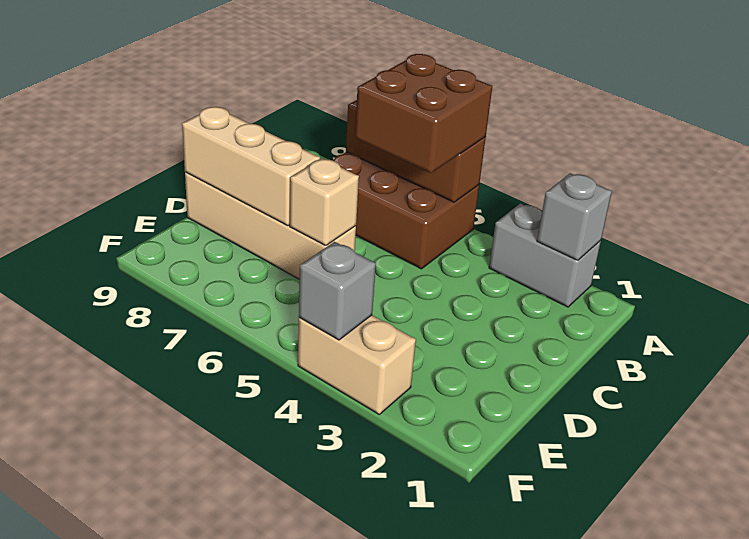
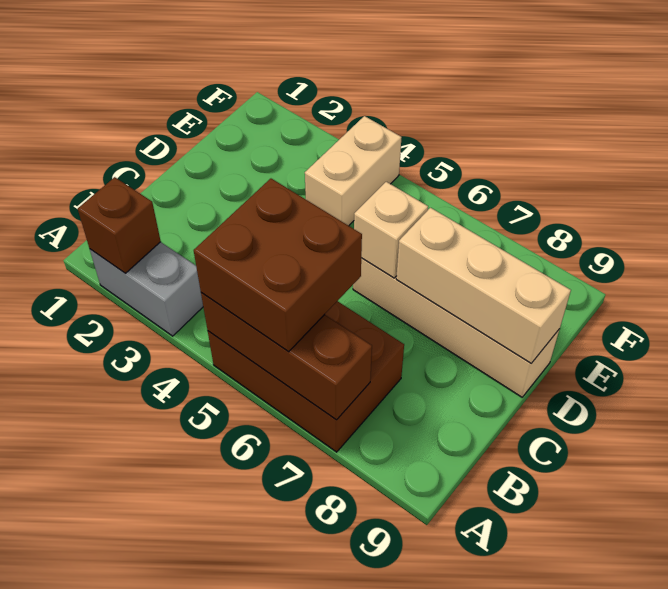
grey 1x1 brick [537,173,612,260] -> brown 1x1 brick [78,177,161,273]
tan 1x2 brick [298,315,416,414] -> tan 1x2 brick turned to [305,116,402,226]
grey 1x1 brick [299,242,376,340] -> none

